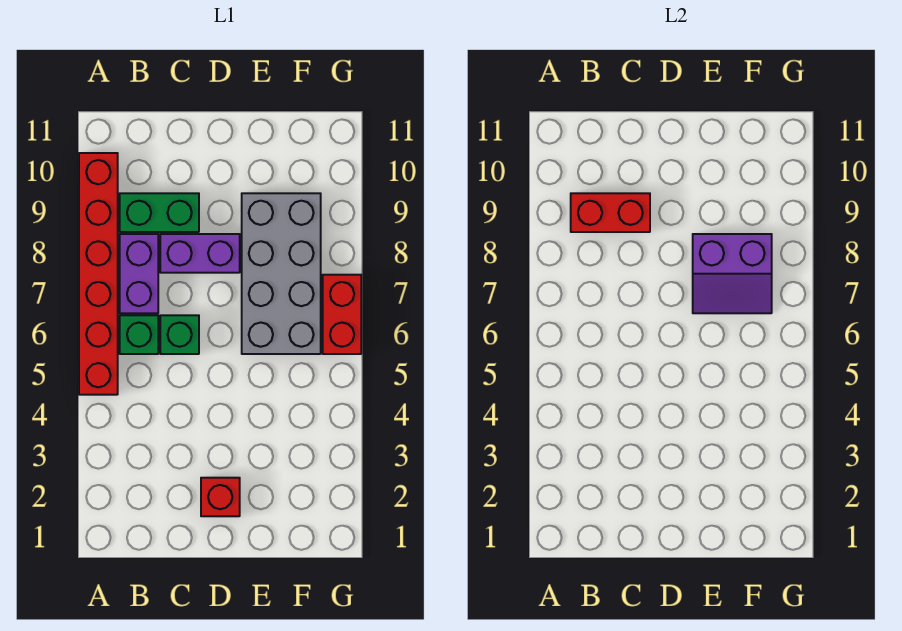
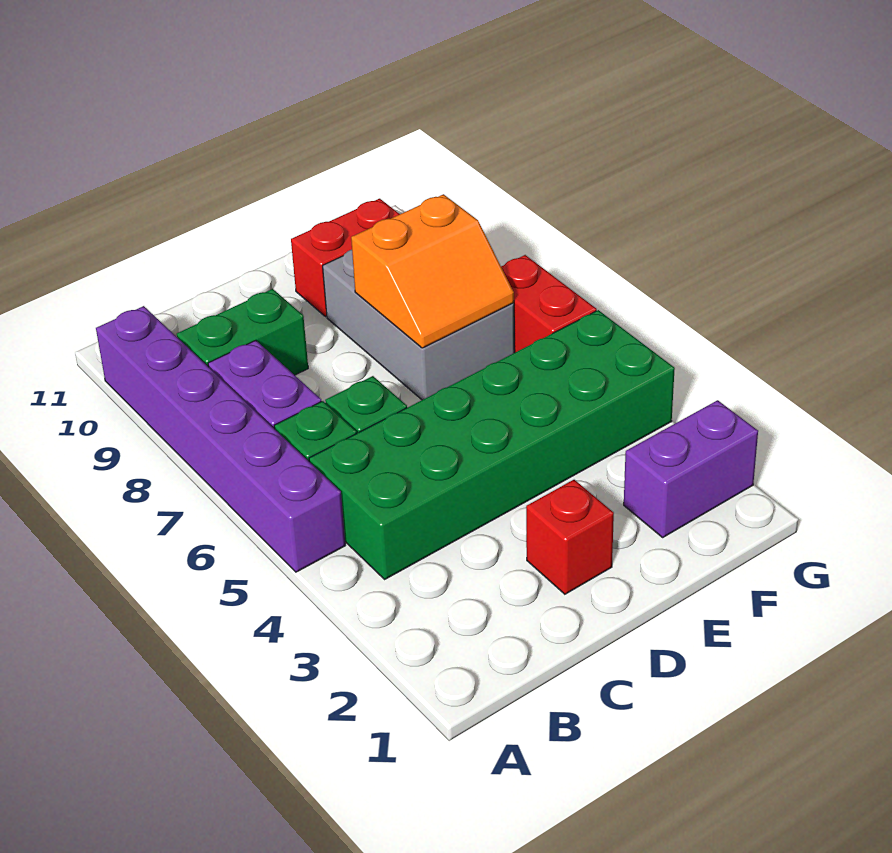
red 1x6 brick [79,153,118,395] -> purple 1x6 brick [96,306,345,572]
none -> green 2x6 brick [309,310,675,579]
red 1x2 brick [571,193,650,232] -> red 1x2 brick moved to [291,199,400,317]
purple 1x2 brick [160,234,240,273] -> purple 1x2 brick moved to [624,400,758,537]
grey 2x4 brick [242,193,321,354] -> grey 2x3 brick [323,250,515,400]
purple 2x2 slope [693,234,772,313] -> orange 2x2 slope [351,194,514,348]

